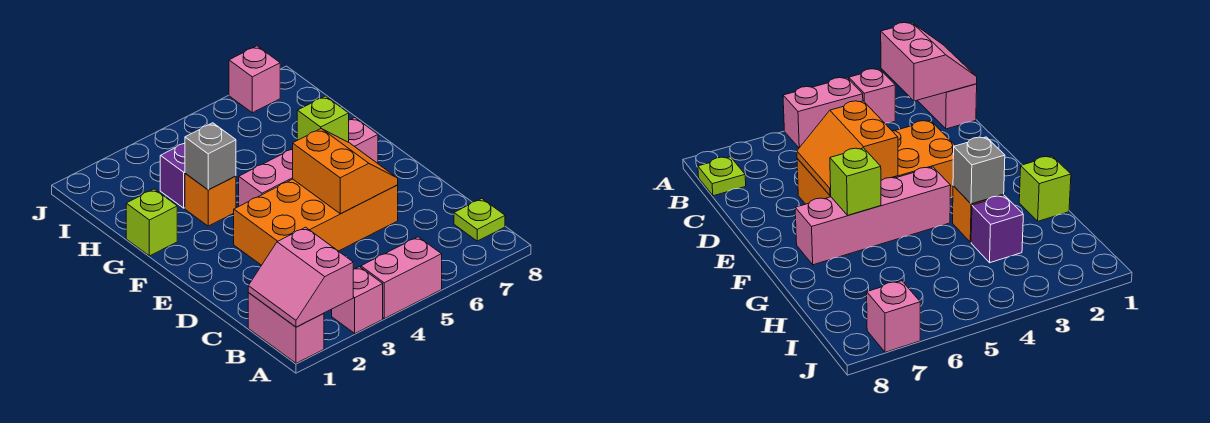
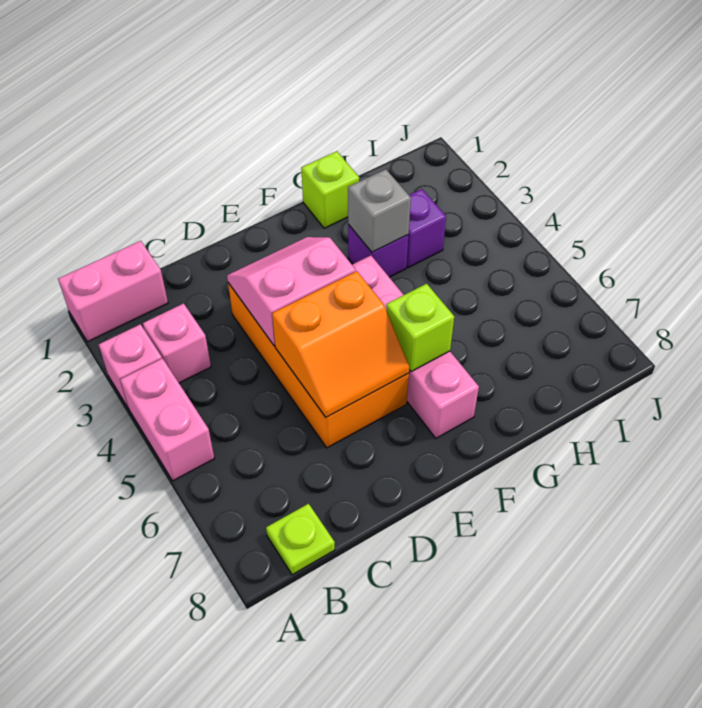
pink 2x2 slope [248,227,353,327] -> pink 2x2 slope moved to [227,237,356,346]
orange 1x1 brick [185,173,236,226] -> purple 1x1 brick [348,225,408,277]
pink 1x1 brick [229,46,280,113] -> pink 1x1 brick moved to [143,303,211,383]

